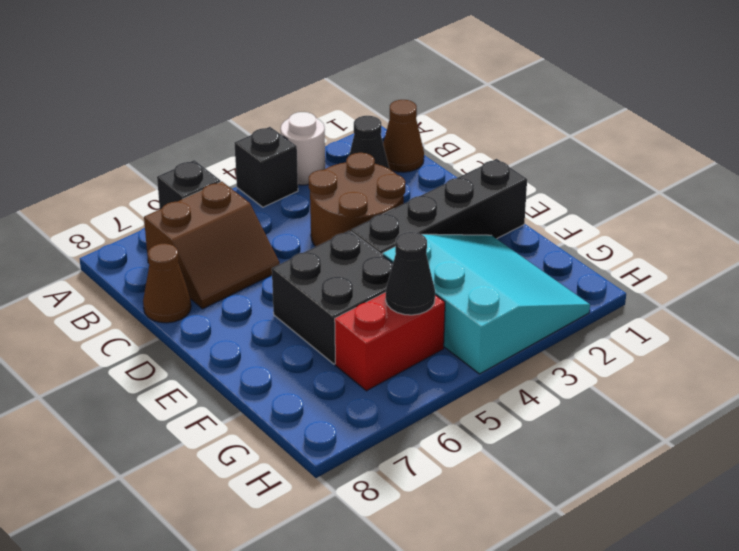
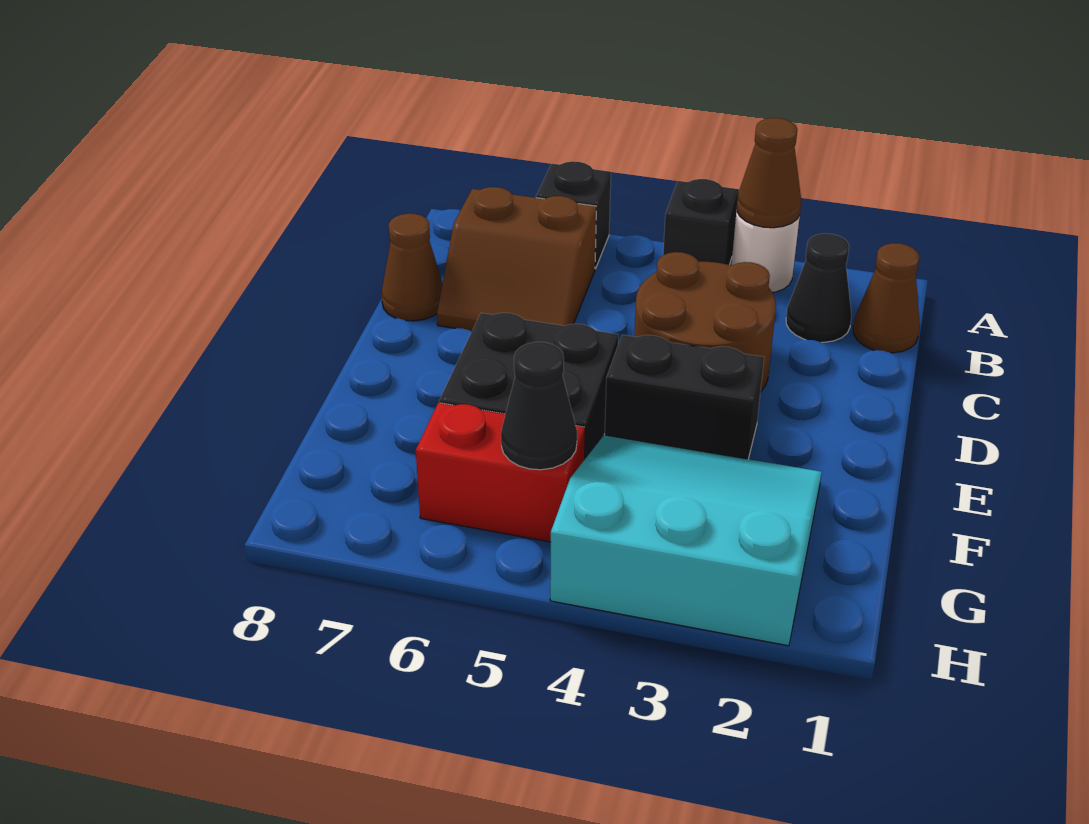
none -> brown 1x1 cone [737,118,801,228]
black 1x4 brick [351,159,527,255] -> black 1x2 brick [605,335,764,459]
cyan 3x3 slope [383,234,590,374] -> cyan 3x3 slope turned to [550,435,822,646]

